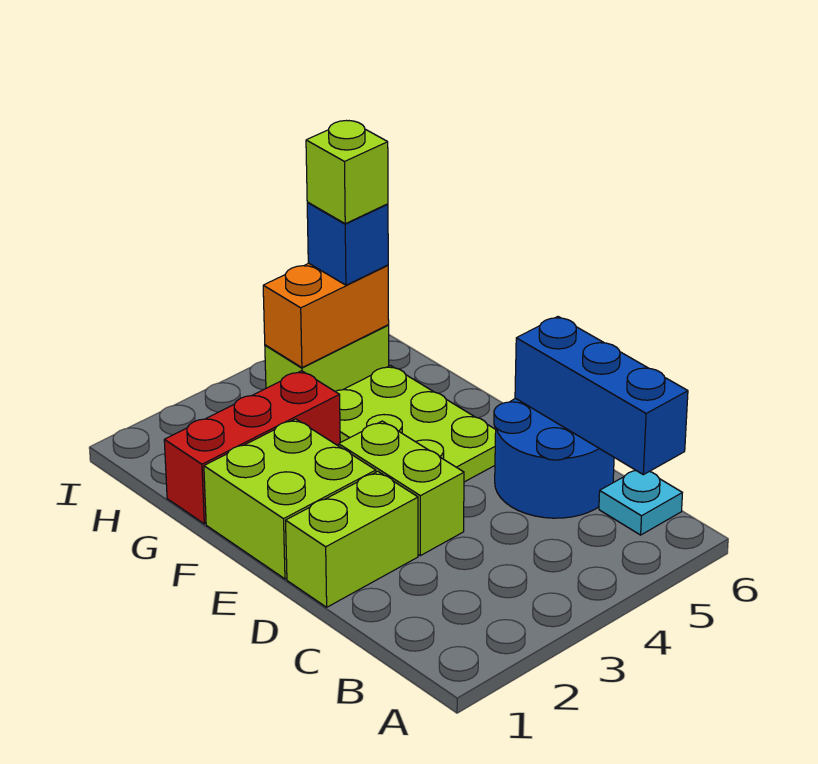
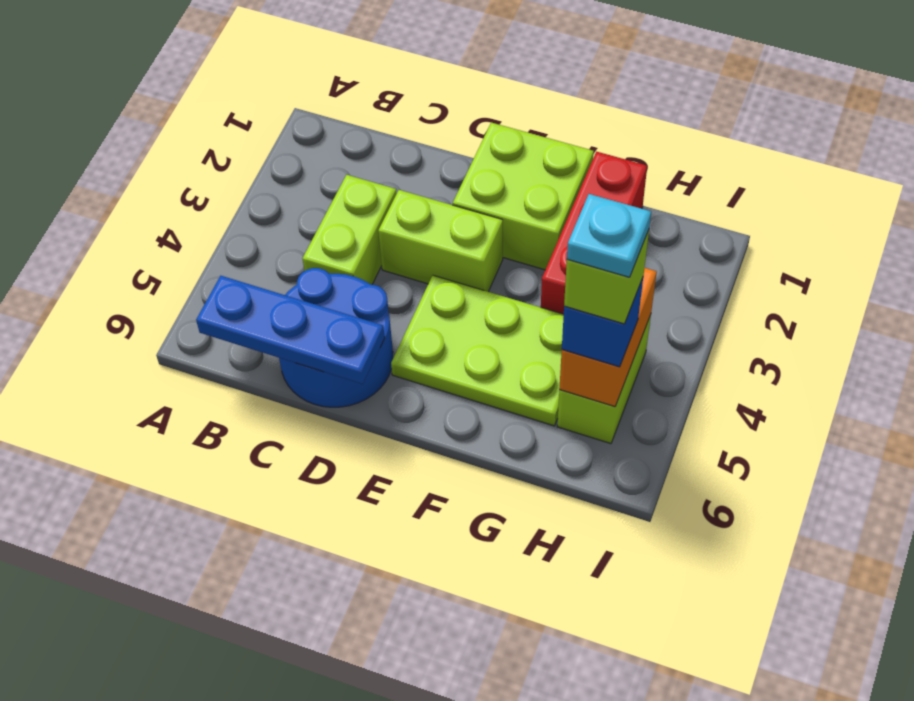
cyan 1x1 plate [599,470,682,535] -> cyan 1x1 plate moved to [567,194,651,277]
blue 1x3 brick [515,317,688,475] -> blue 1x3 plate [196,276,385,384]
lime 1x2 brick [286,471,418,607] -> lime 1x2 brick moved to [302,175,397,285]

